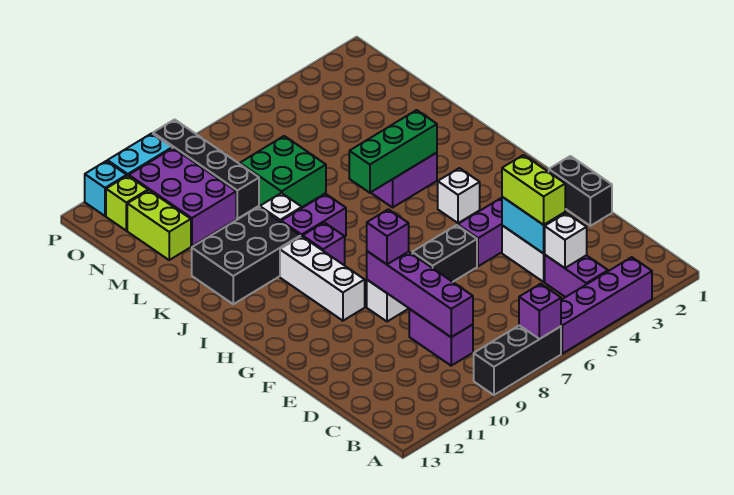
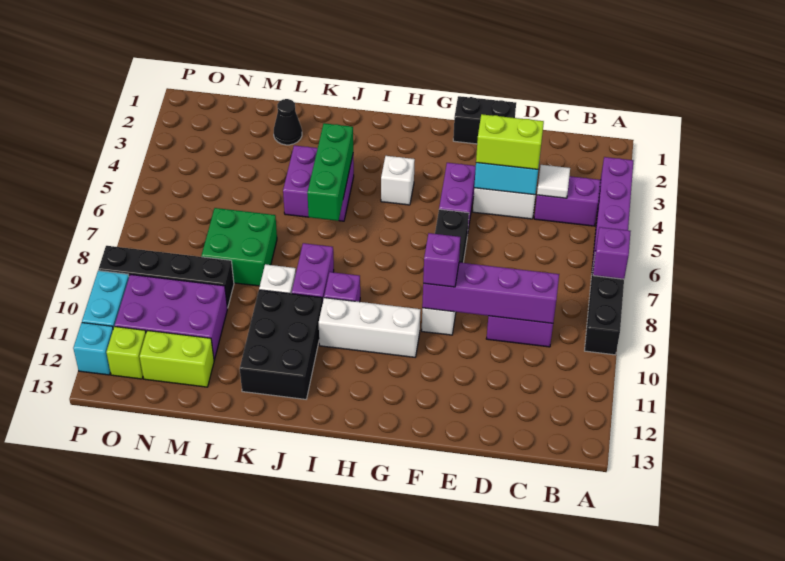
white 1x1 brick [545,213,587,268] -> white 1x1 tile [537,165,570,198]
none -> black 1x1 cone [274,99,302,145]

